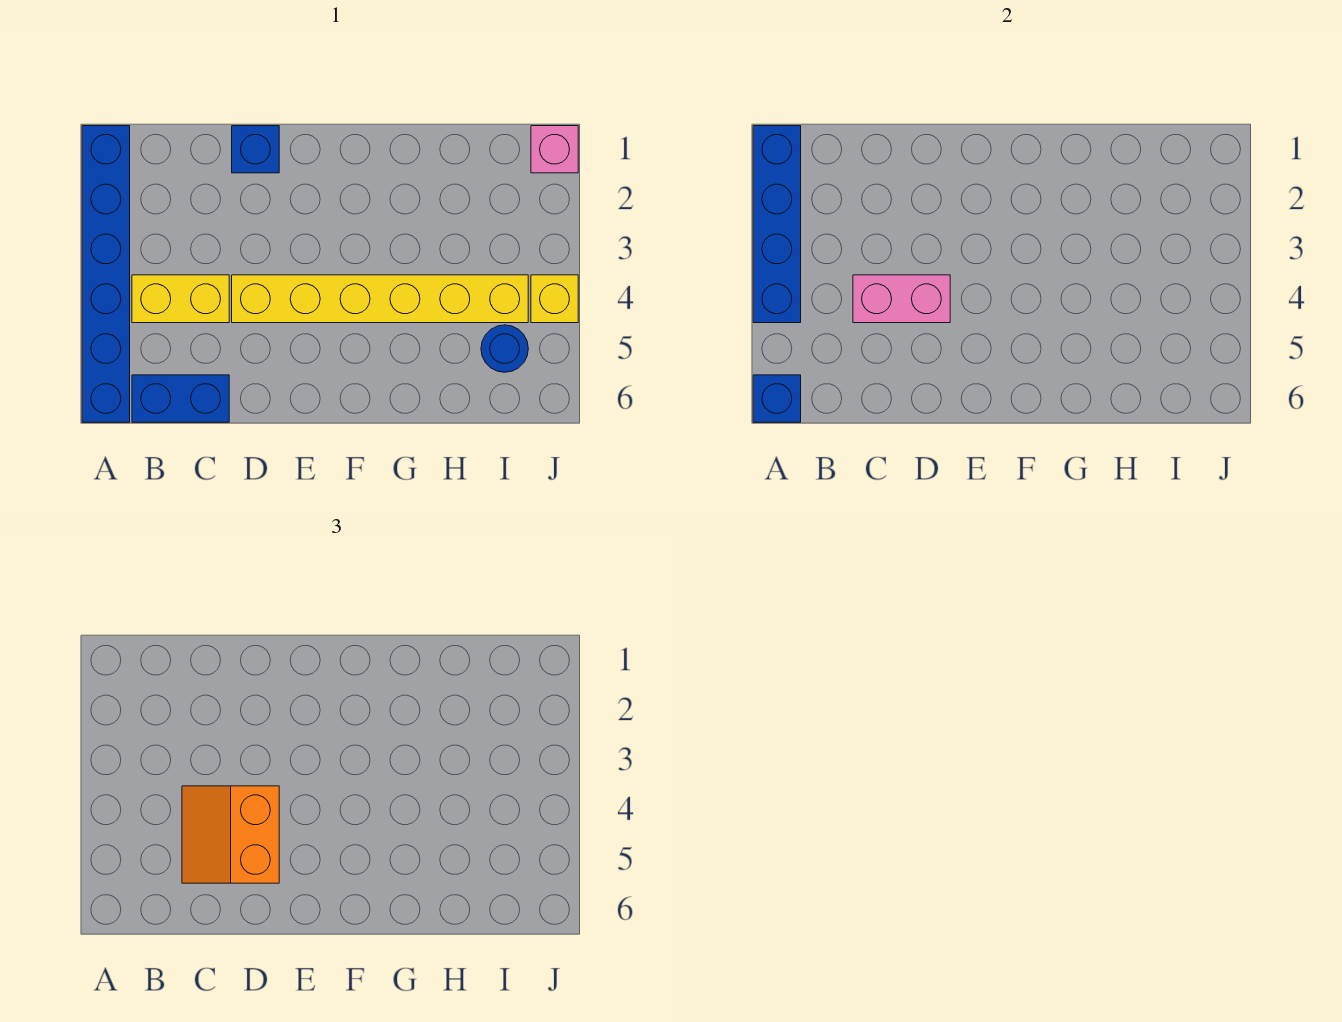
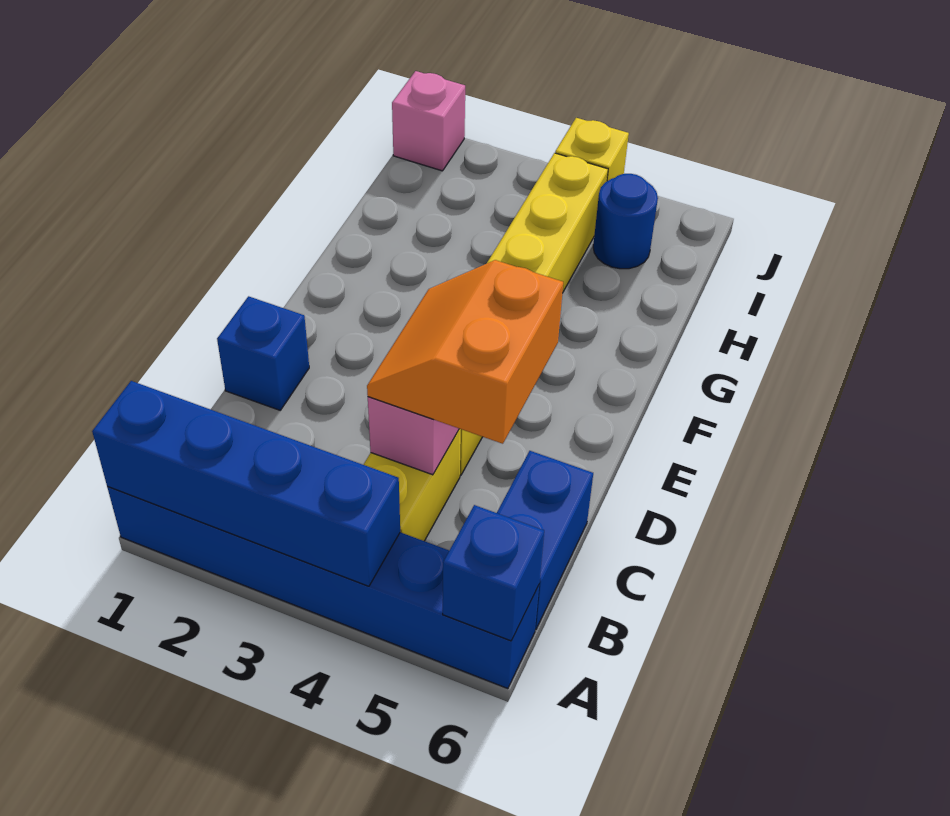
orange 2x2 slope [182,786,279,883] -> orange 2x2 slope turned to [367,260,563,444]

